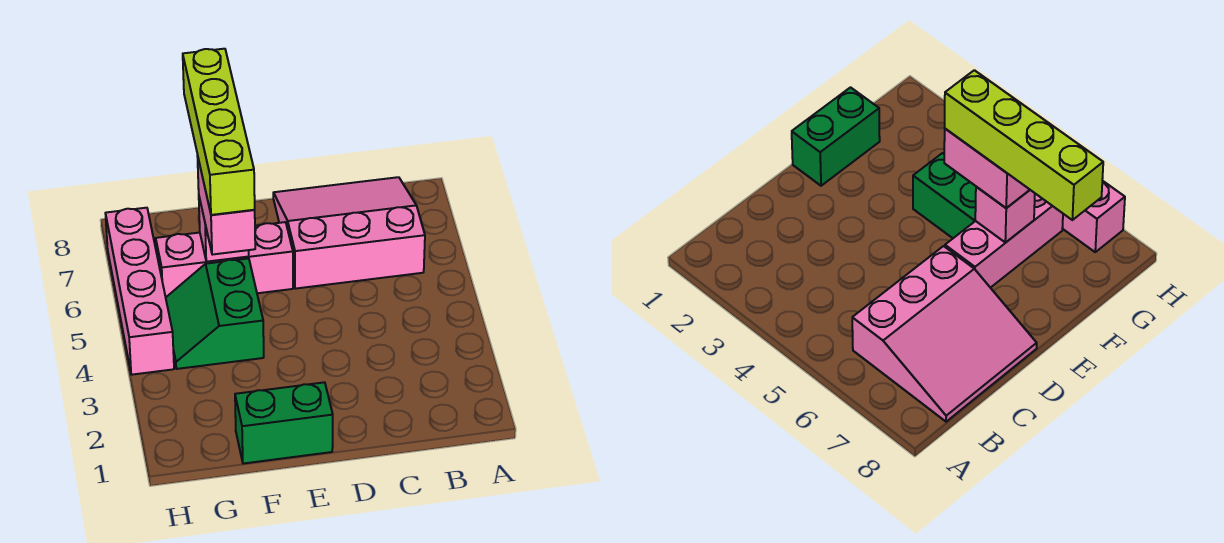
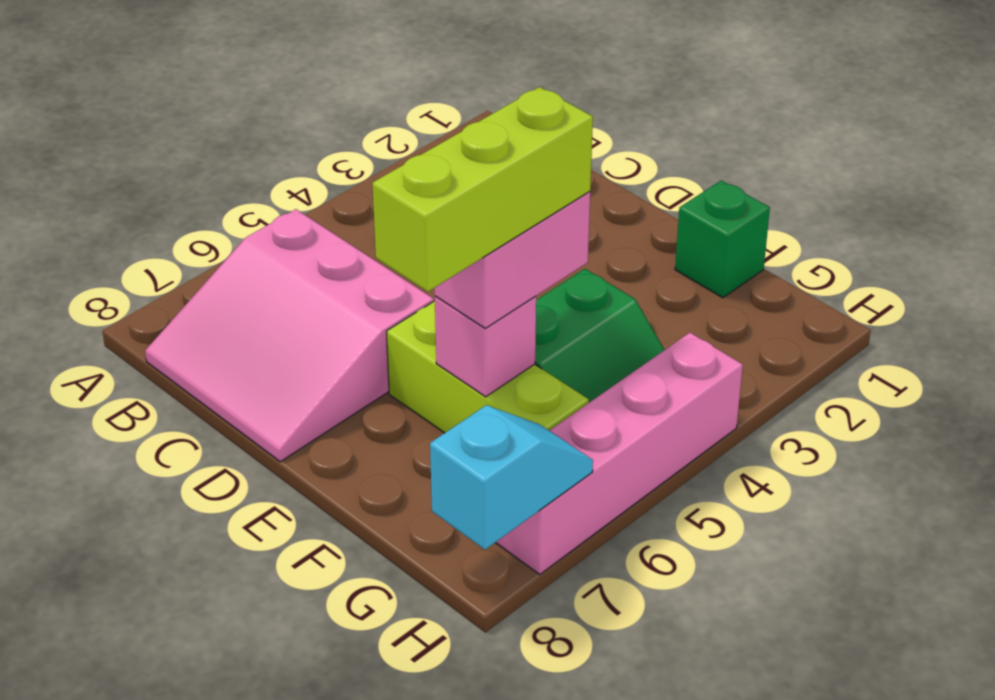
green 1x2 brick [235,382,333,464] -> green 1x1 brick [675,181,770,298]
pink 1x3 brick [156,222,293,297] -> lime 1x3 brick [386,301,589,433]
lime 1x4 brick [183,49,255,215] -> lime 1x3 brick [372,87,593,292]
none -> cyan 1x2 slope [430,405,593,550]

